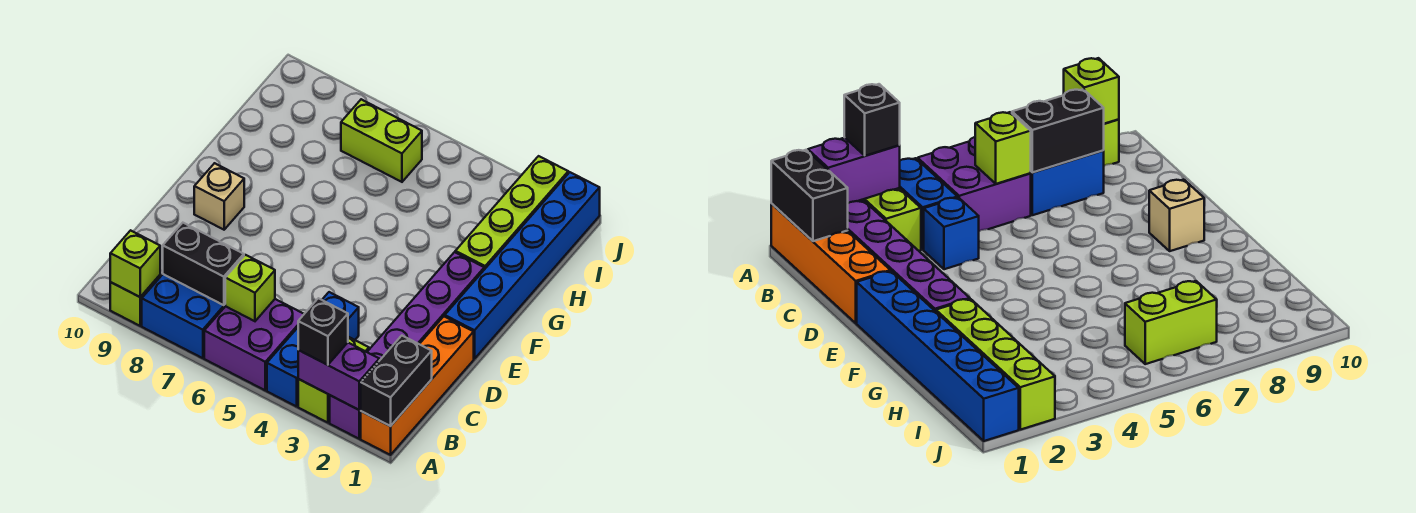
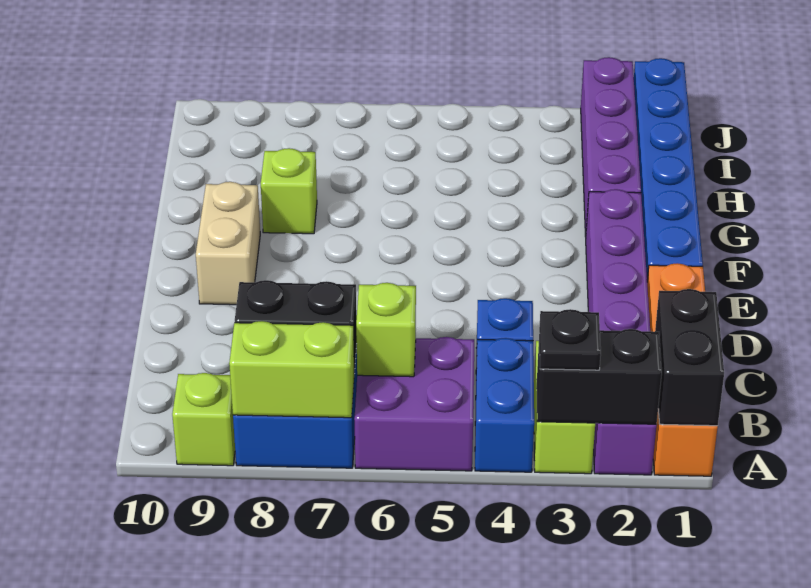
purple 1x2 brick [298,343,379,410] -> black 1x2 brick [537,329,662,424]
black 1x1 brick [298,298,348,365] -> black 1x1 plate [539,309,601,370]
lime 1x1 brick [110,230,160,297] -> lime 1x1 brick moved to [261,148,317,234]
tan 1x1 brick [194,163,244,230] -> tan 1x2 brick [196,182,260,305]
lime 1x4 brick [455,156,568,270] -> purple 1x4 brick [581,57,641,237]
lime 1x2 brick [341,99,422,182] -> lime 1x2 brick moved to [229,321,354,418]

